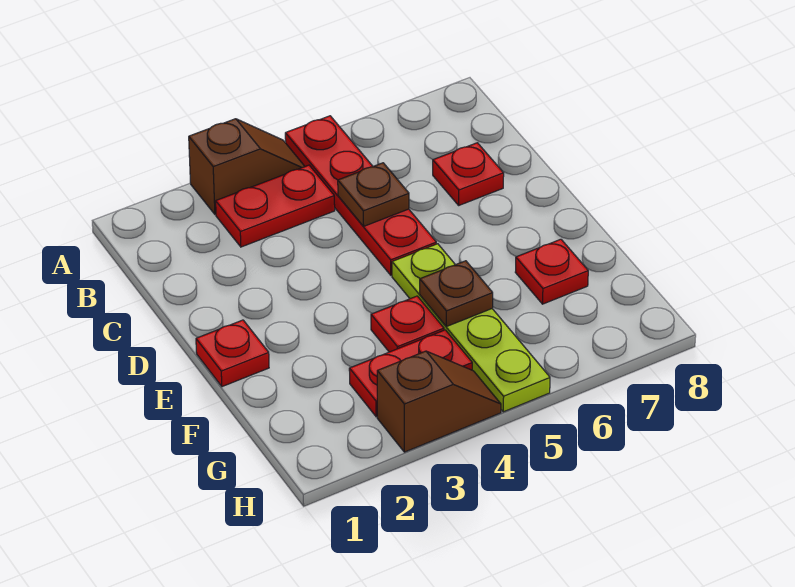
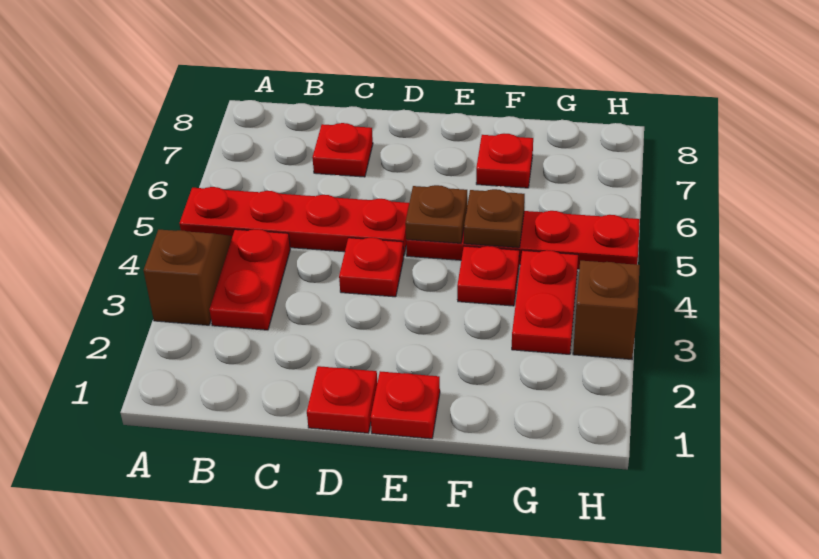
brown 1x1 plate [338,163,409,227] -> brown 1x1 plate moved to [405,185,467,243]
none -> red 1x1 plate [307,366,377,433]
none -> red 1x1 plate [339,238,404,297]
lime 1x4 plate [392,244,550,412] -> red 1x4 plate [406,211,640,269]

